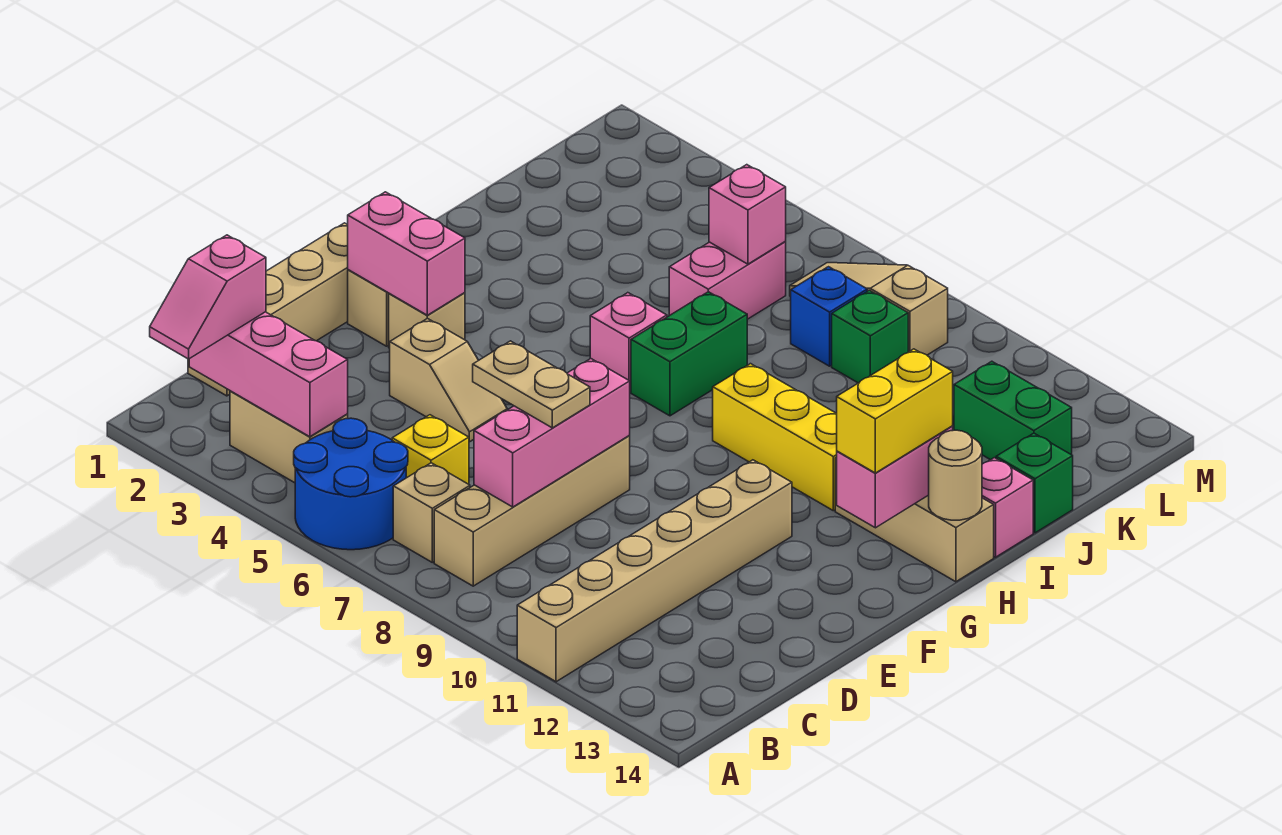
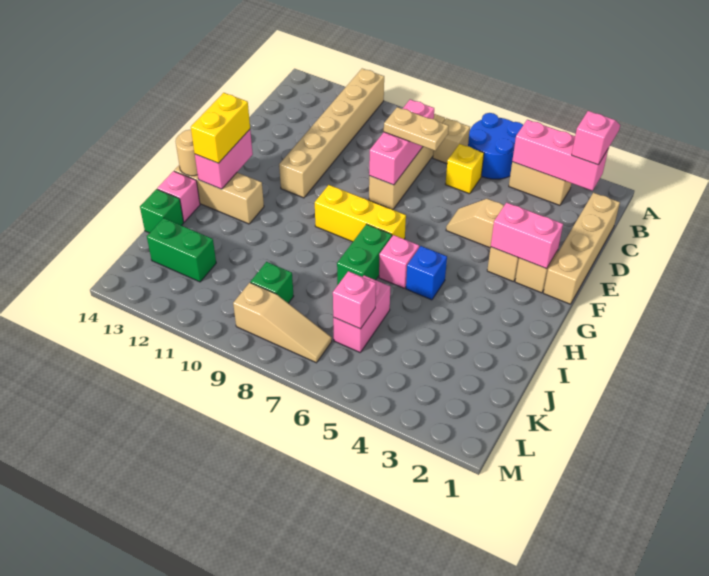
yellow 1x3 brick [713,364,837,511] -> yellow 1x3 brick moved to [315,185,406,242]
blue 1x1 brick [791,267,867,366] -> blue 1x1 brick moved to [406,246,447,300]

